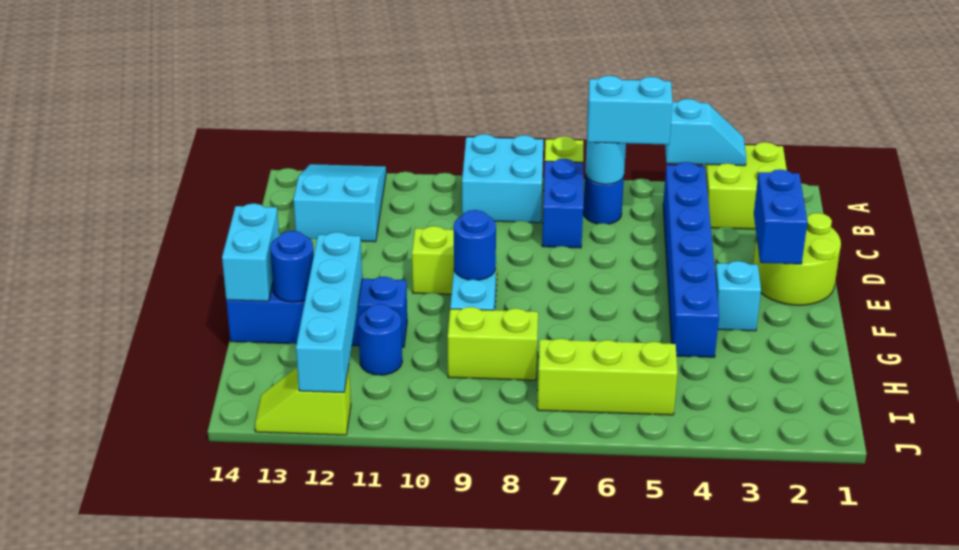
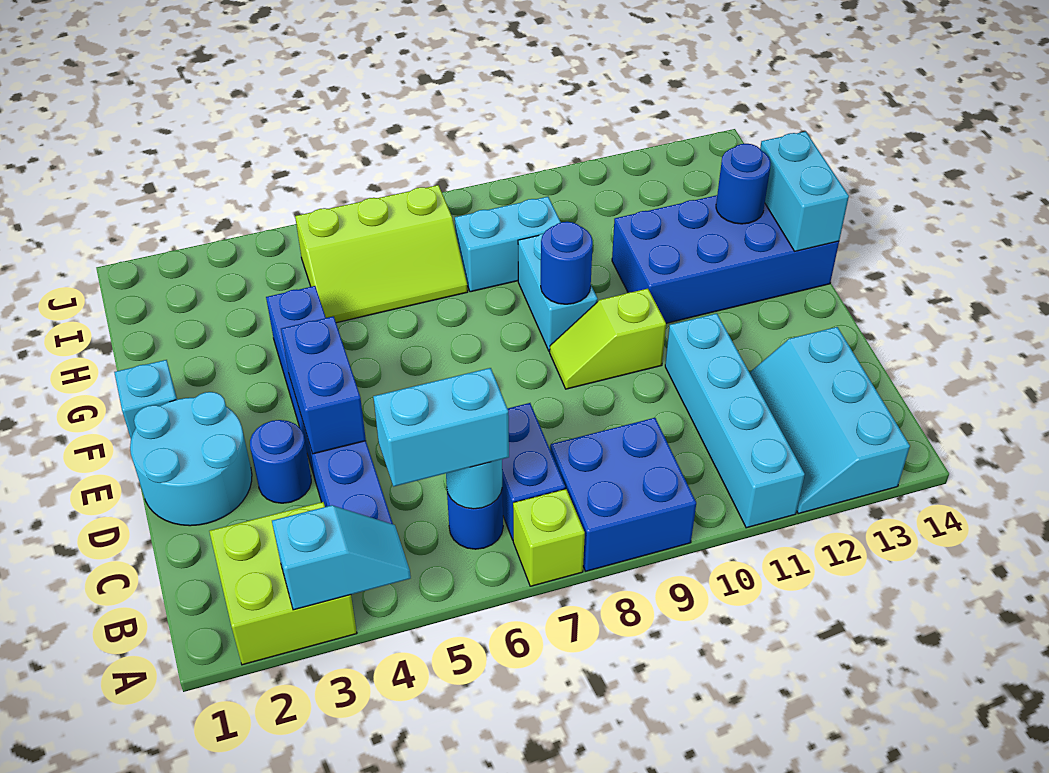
cyan 1x2 slope [665,99,746,166] -> cyan 1x2 slope turned to [272,505,411,610]
cyan 2x2 brick [462,134,544,223] -> blue 2x2 brick [550,418,696,571]
cyan 2x3 slope [293,164,386,242] -> cyan 2x3 slope turned to [750,327,910,514]
lime 2x2 round brick [753,213,841,305] -> cyan 2x2 round brick [130,392,252,526]
blue 1x2 brick [754,169,807,264] -> blue 1x2 brick moved to [281,316,366,454]
cyan 1x1 brick [715,261,761,331] -> cyan 1x1 brick moved to [114,360,177,438]
blue 1x4 brick [226,277,407,347] -> blue 2x4 brick [612,195,839,323]
cyan 1x4 brick [296,232,363,393] -> cyan 1x4 brick moved to [665,313,805,528]
lime 1x2 brick [448,307,538,380] -> cyan 1x2 brick [455,197,561,292]
blue 1x1 round brick [358,304,402,375] -> blue 1x1 round brick moved to [250,420,311,503]
lime 1x2 slope [255,366,351,435] -> none

